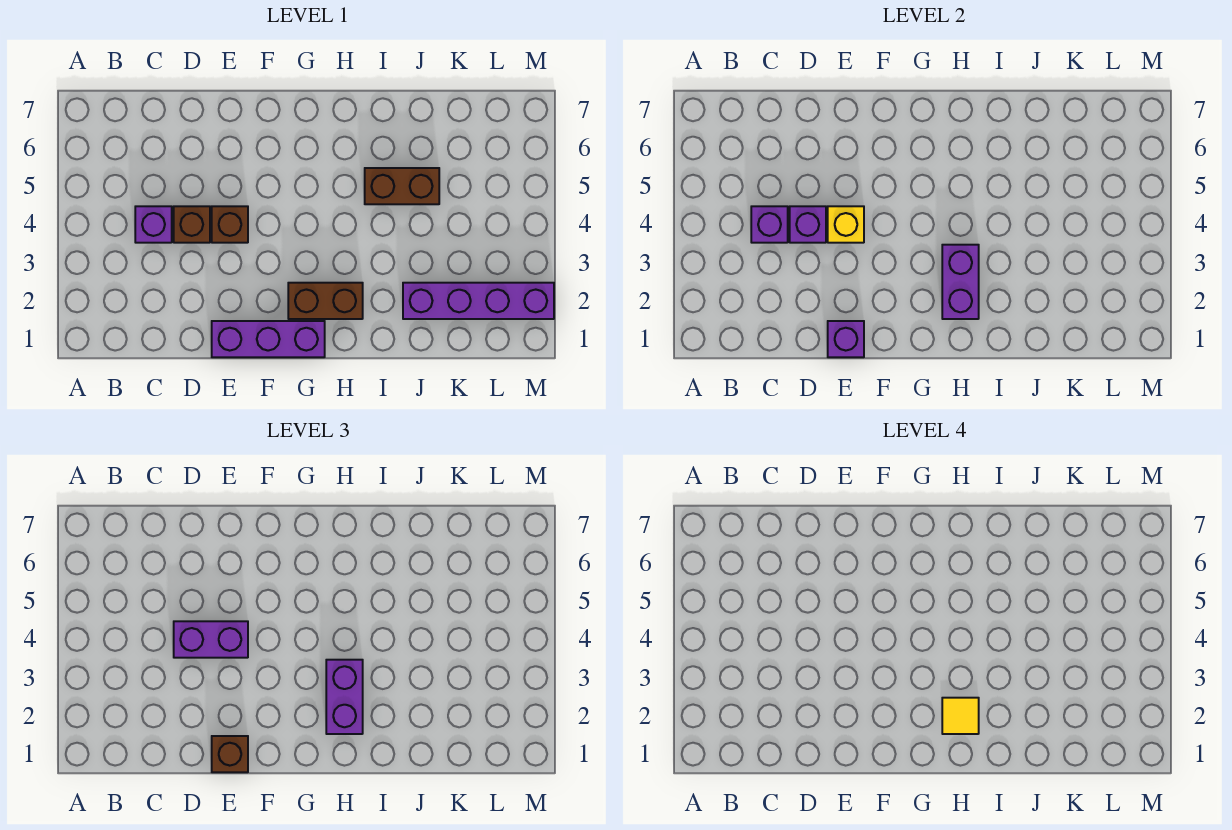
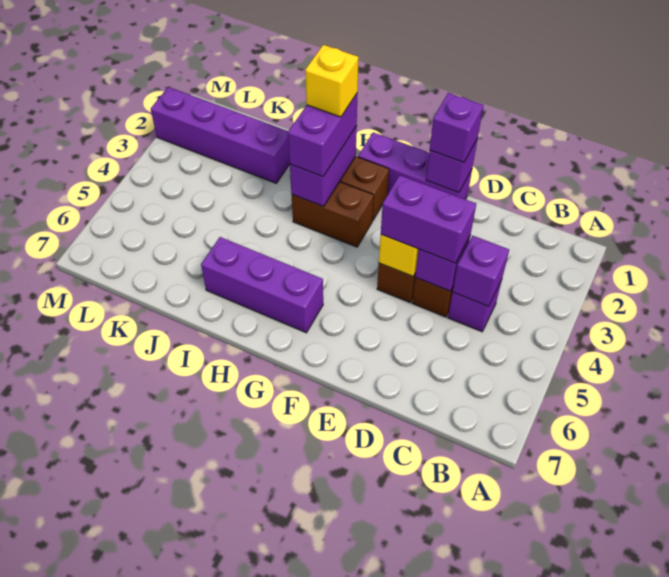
brown 1x1 brick [212,736,248,772] -> purple 1x1 brick [430,93,483,163]
none -> purple 1x3 brick [201,237,323,333]
yellow 1x1 tile [942,698,979,734] -> yellow 1x1 brick [305,45,358,117]
brown 1x2 brick [365,168,439,204] -> brown 1x2 brick moved to [292,182,374,247]

